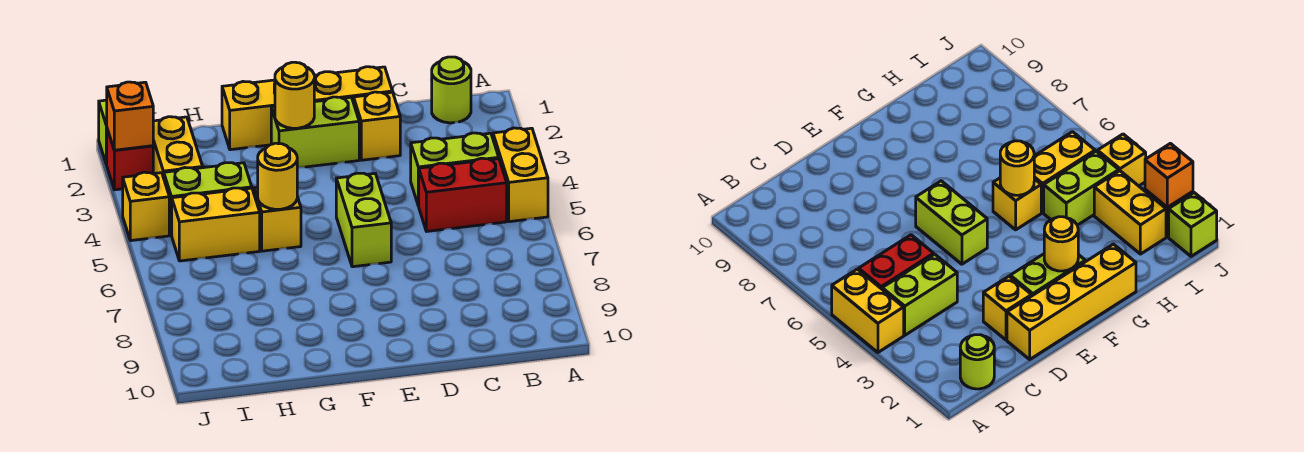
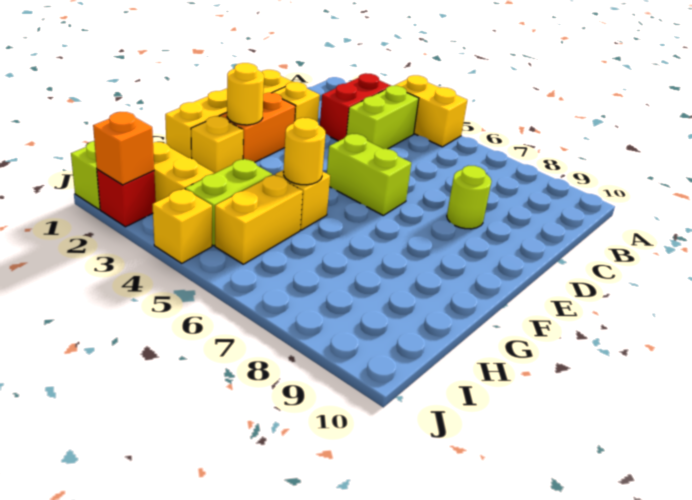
lime 1x1 round brick [432,57,471,123] -> lime 1x1 round brick moved to [447,166,492,229]
red 1x2 brick [419,158,507,231] -> red 1x2 brick moved to [320,73,391,141]
lime 1x2 brick [271,97,359,168] -> orange 1x2 brick [220,93,296,162]
none -> yellow 1x1 brick [191,116,243,174]

